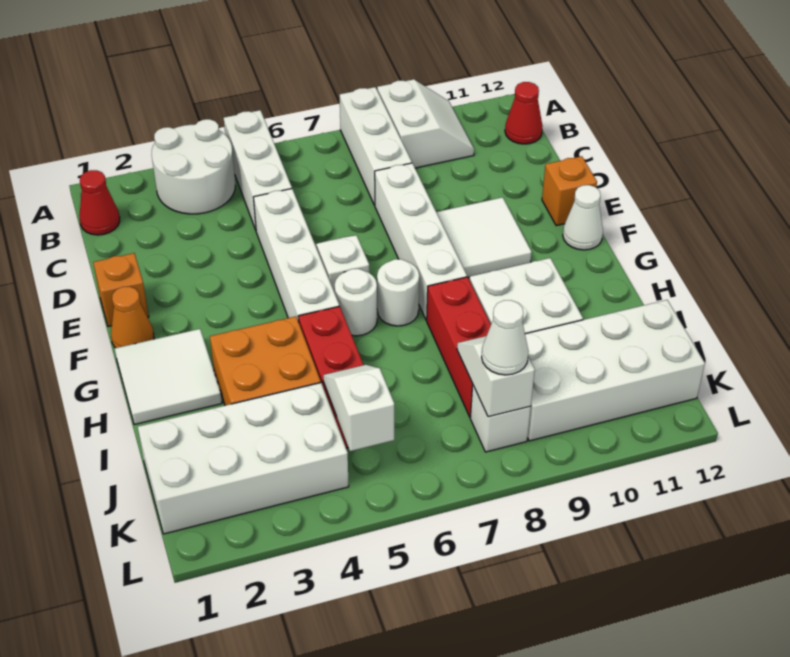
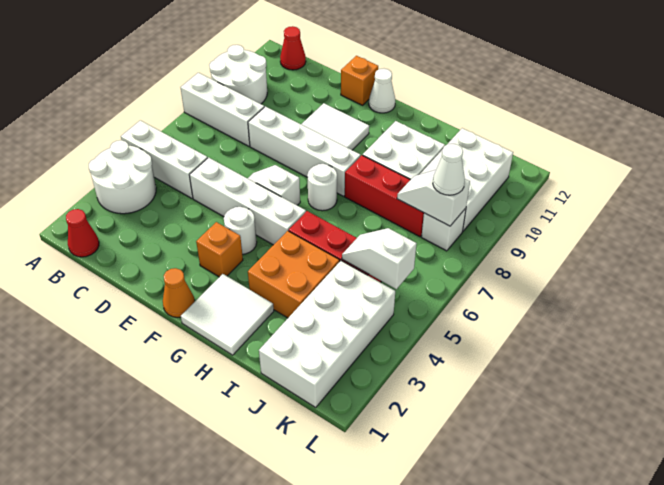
white 2x2 slope [377,79,474,168] -> white 2x2 round brick [209,45,267,104]
orange 1x1 brick [93,253,149,327] -> orange 1x1 brick moved to [196,222,243,277]
white 1x1 round brick [335,269,377,336] -> white 1x1 round brick moved to [224,207,257,254]
white 2x4 brick [525,300,705,441] -> white 2x3 brick [420,128,513,231]

